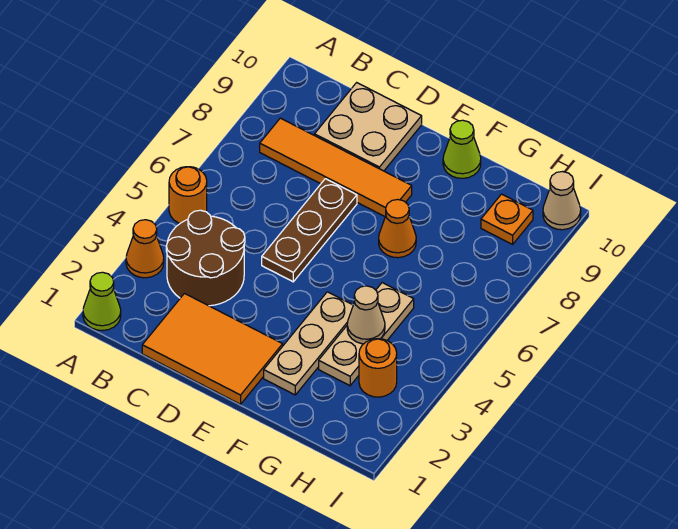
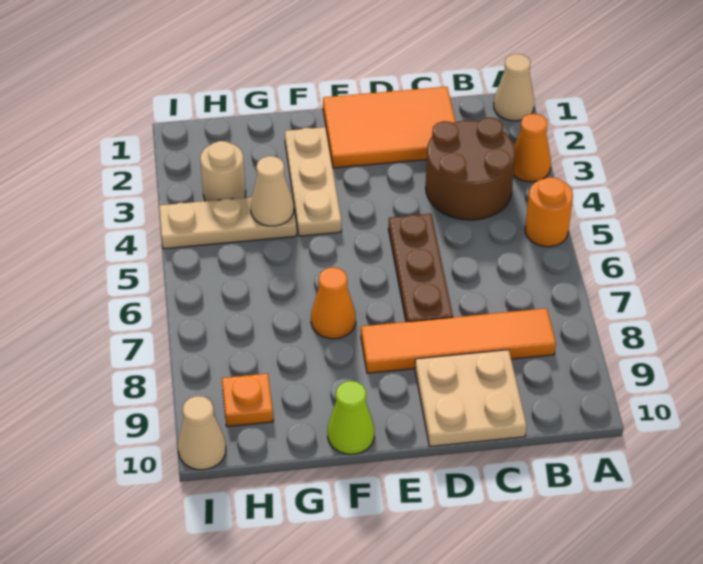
lime 1x1 cone [83,272,121,331] -> tan 1x1 cone [494,54,534,121]
tan 1x3 plate [319,283,414,386] -> tan 1x3 plate turned to [159,194,296,249]
orange 1x1 round brick [359,339,397,397] -> tan 1x1 round brick [200,141,246,201]

